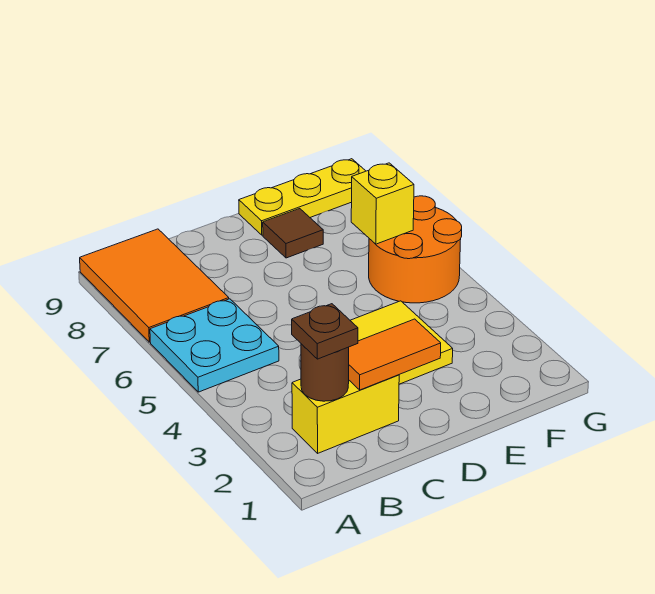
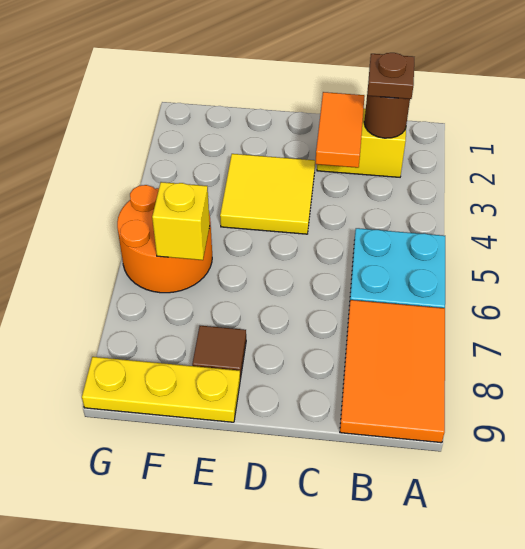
orange 1x2 tile [349,319,441,390] -> orange 1x2 tile turned to [315,92,365,168]

